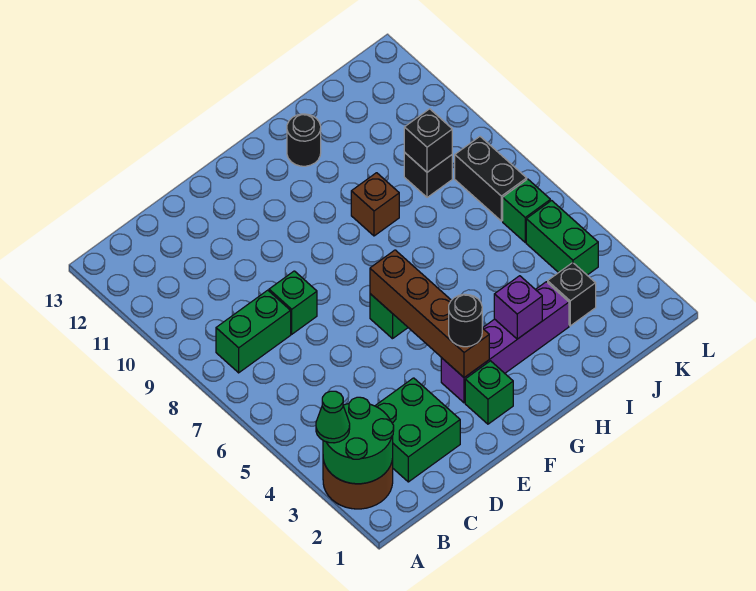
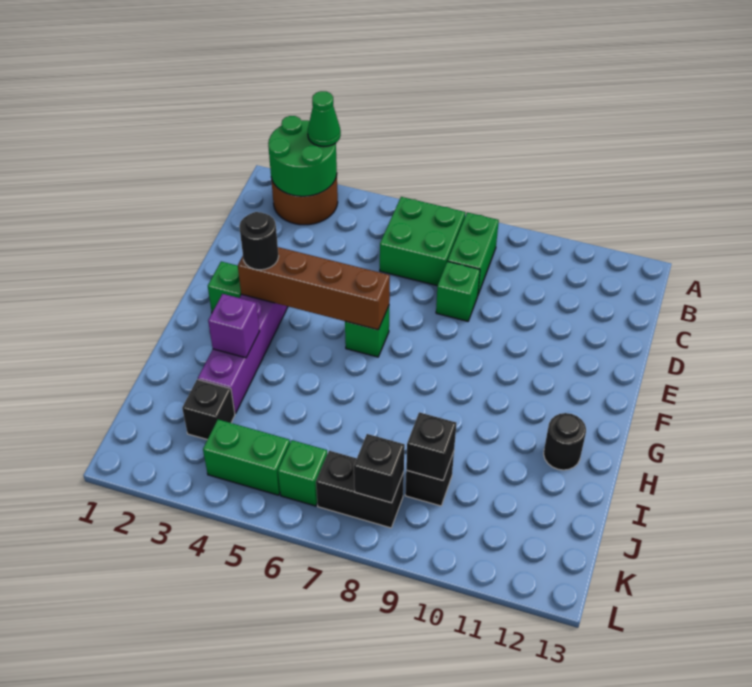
green 2x2 brick [375,378,460,482] -> green 2x2 brick moved to [380,197,465,286]
brown 1x1 brick [351,173,399,236] -> none
none -> black 1x1 brick [354,434,405,503]

